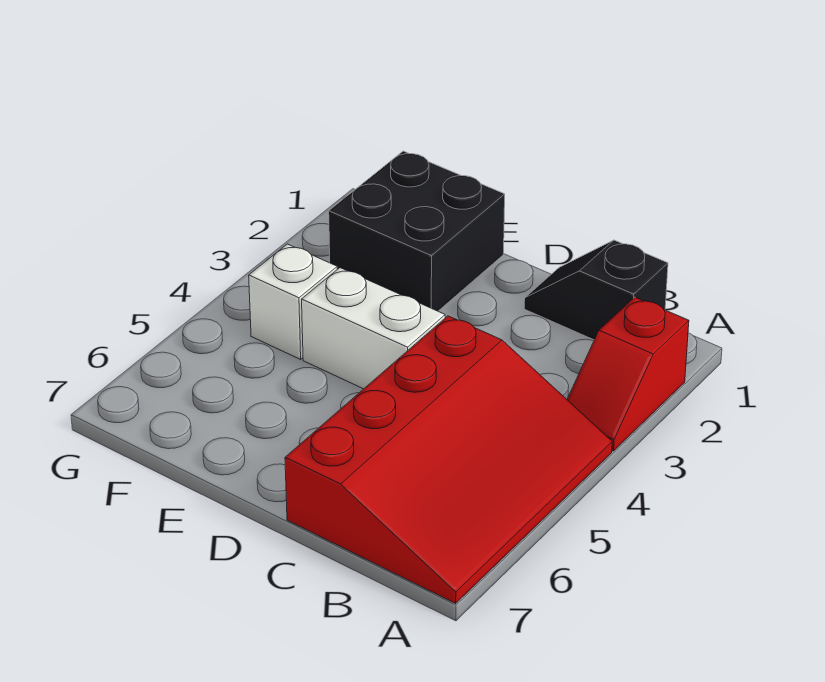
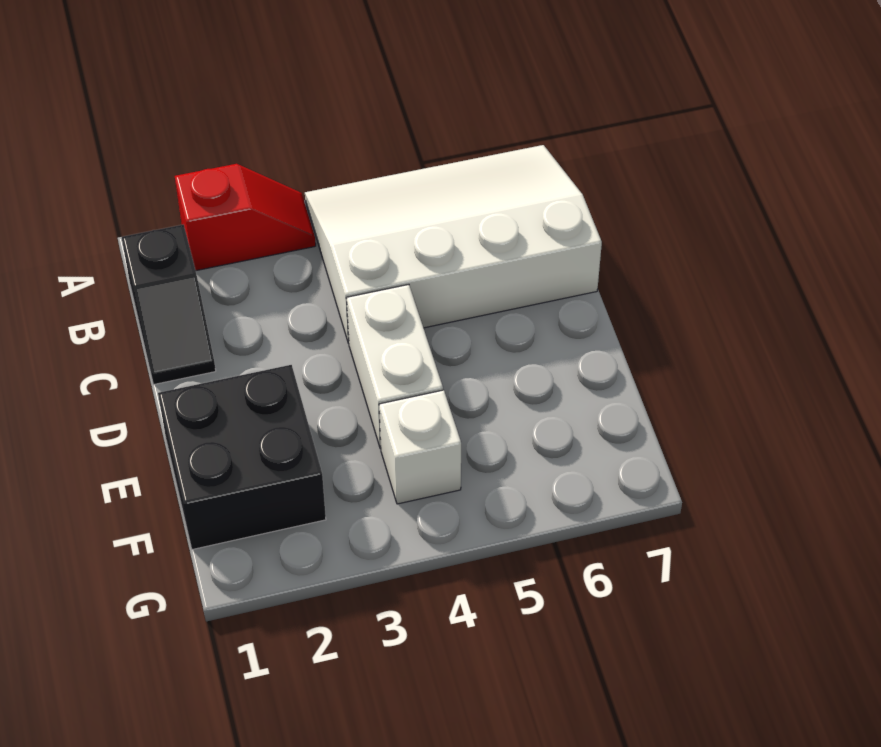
red 3x4 slope [285,316,612,603] -> white 3x4 slope [305,145,602,343]

